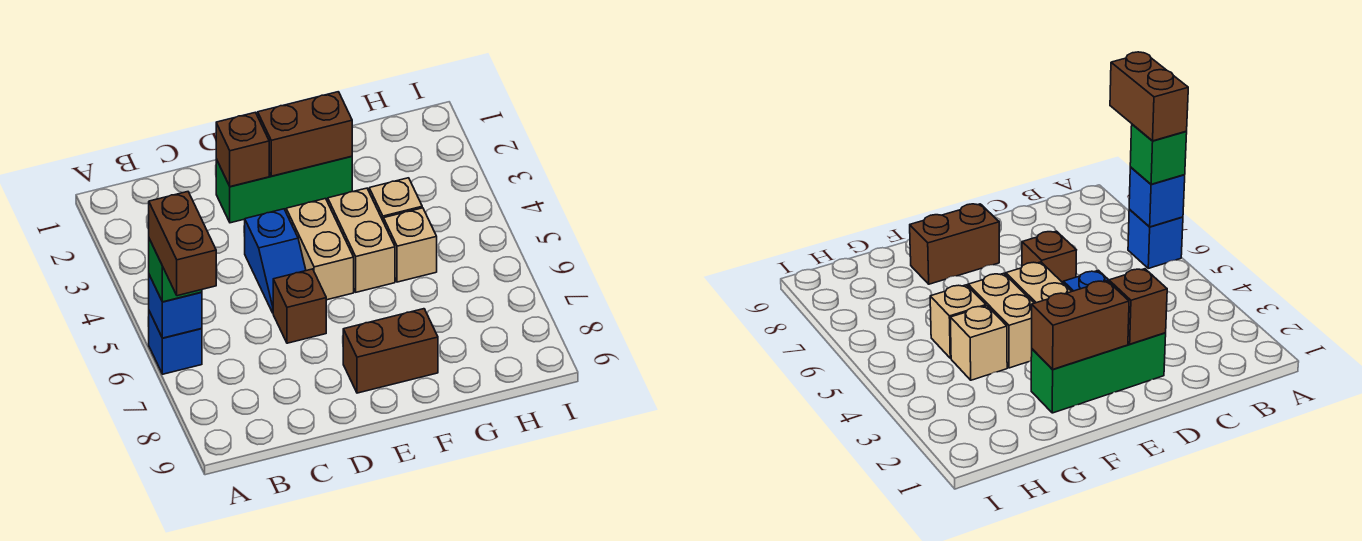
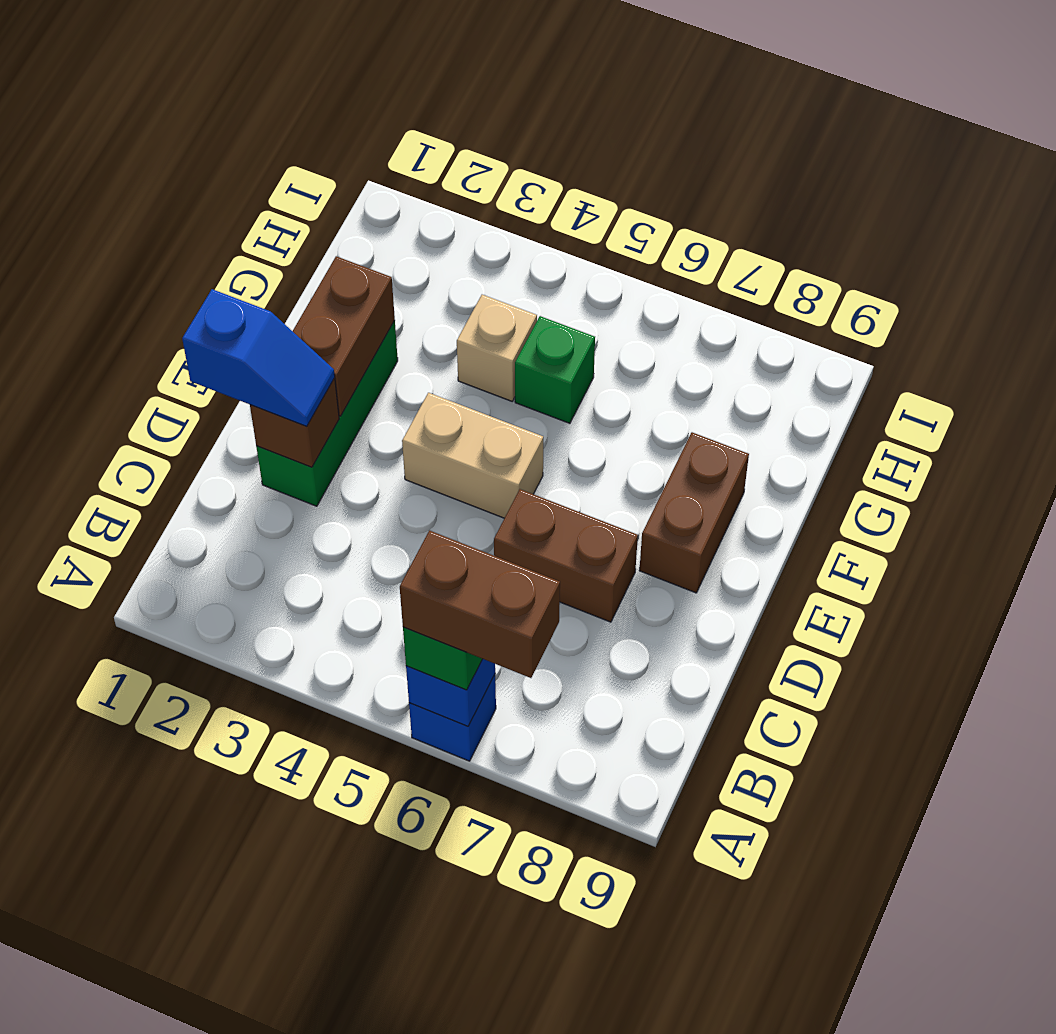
blue 1x2 slope [245,209,306,313] -> blue 1x2 slope moved to [182,289,335,426]
brown 1x1 brick [273,269,326,343] -> brown 1x2 brick [494,489,638,622]
tan 1x2 brick [328,188,395,292] -> none
tan 1x1 brick [384,208,437,282] -> green 1x1 brick [515,316,595,423]

